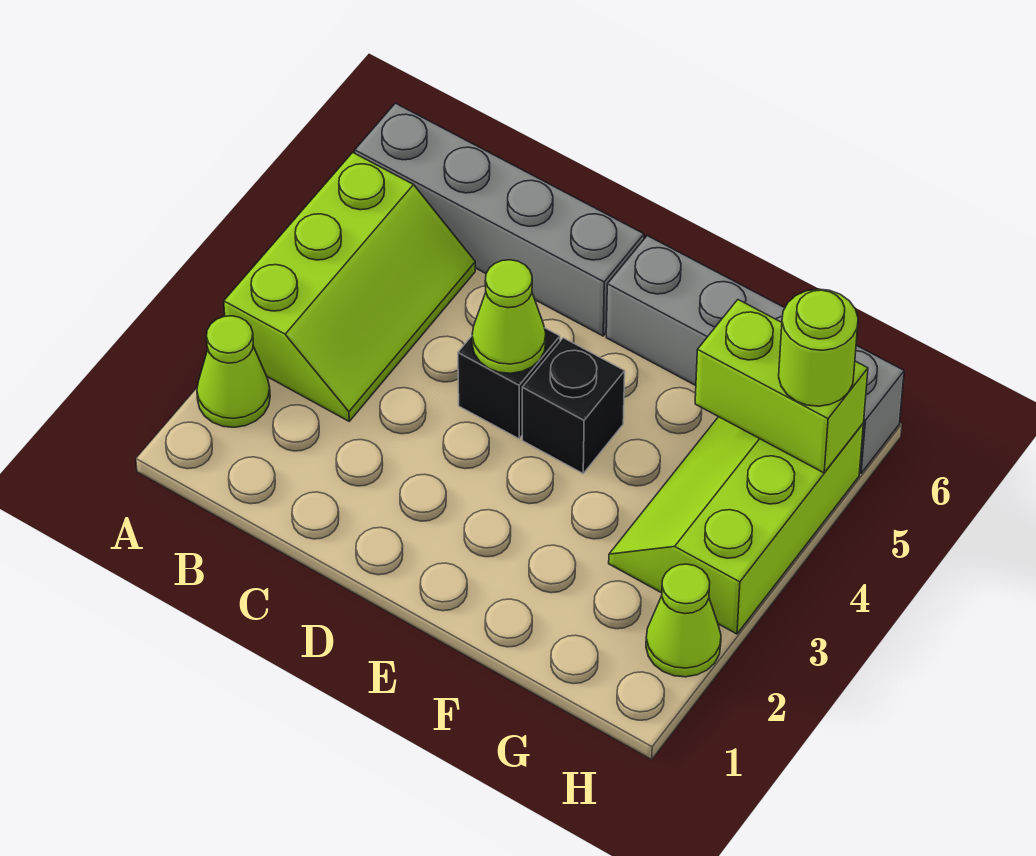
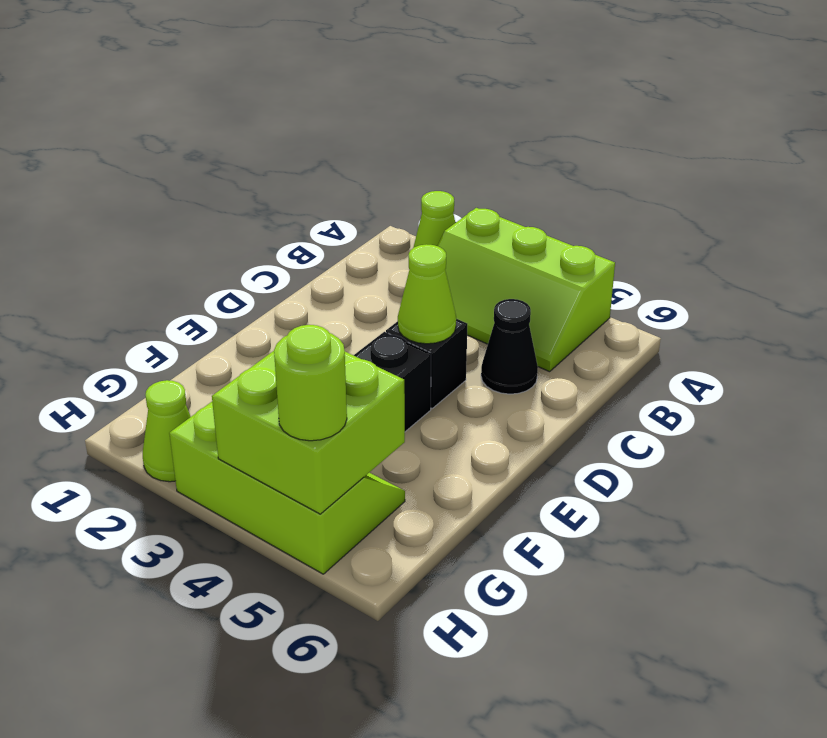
grey 1x4 brick [355,103,644,336] -> none
none -> black 1x1 cone [481,299,538,394]
grey 1x4 brick [606,236,904,473] -> none
lime 1x2 brick [695,300,868,473] -> lime 2x2 brick [212,351,405,514]

